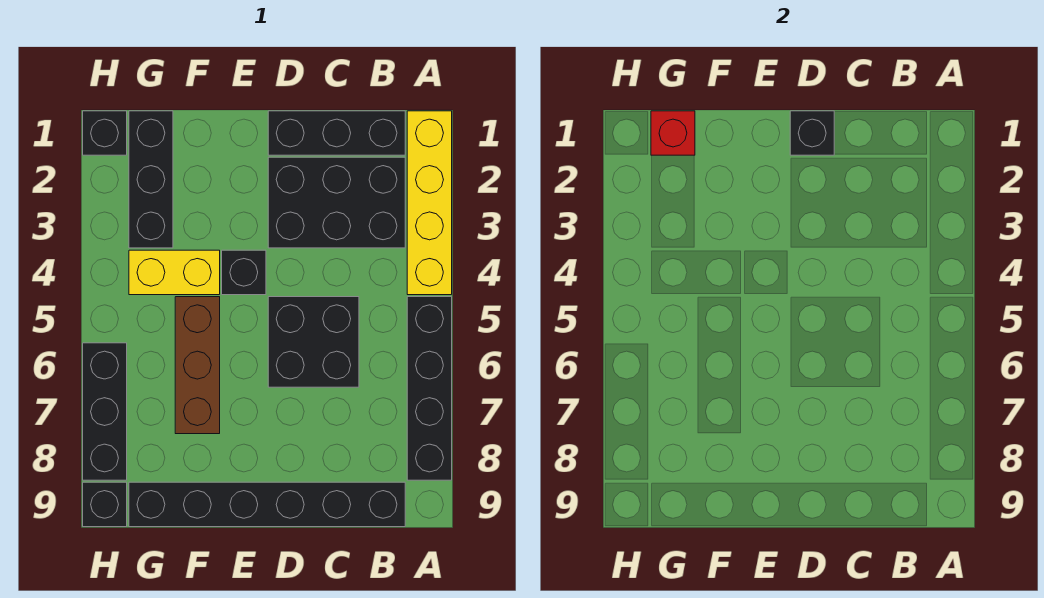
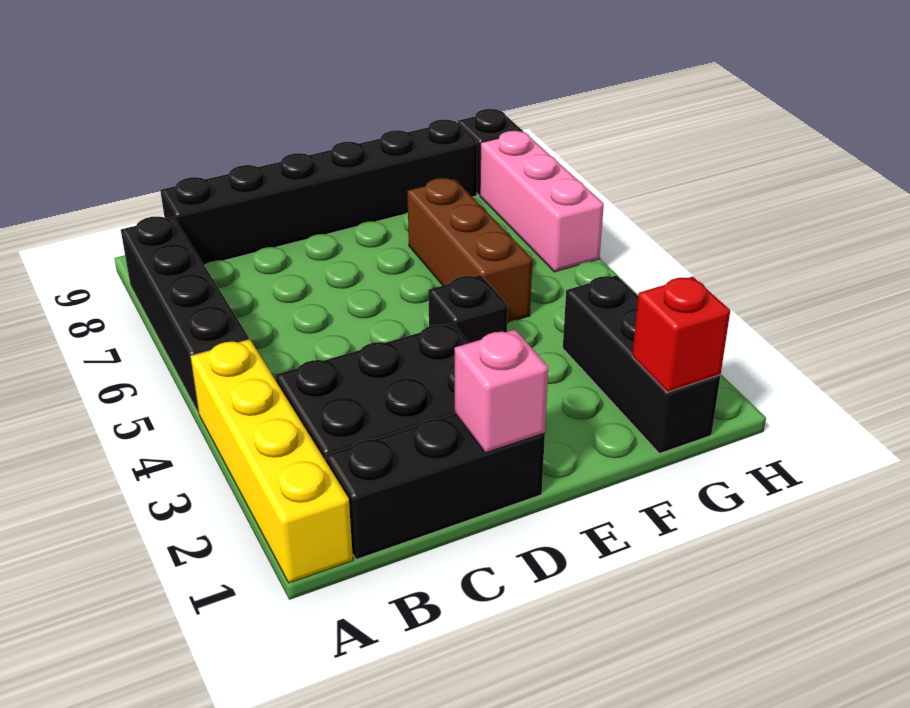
black 2x2 brick [268,297,359,387] -> none
black 1x1 brick [790,111,834,155] -> pink 1x1 brick [455,330,548,453]
yellow 1x2 brick [129,250,220,295] -> none
black 1x1 brick [83,111,127,155] -> none
black 1x3 brick [83,343,127,480] -> pink 1x3 brick [480,131,604,272]

